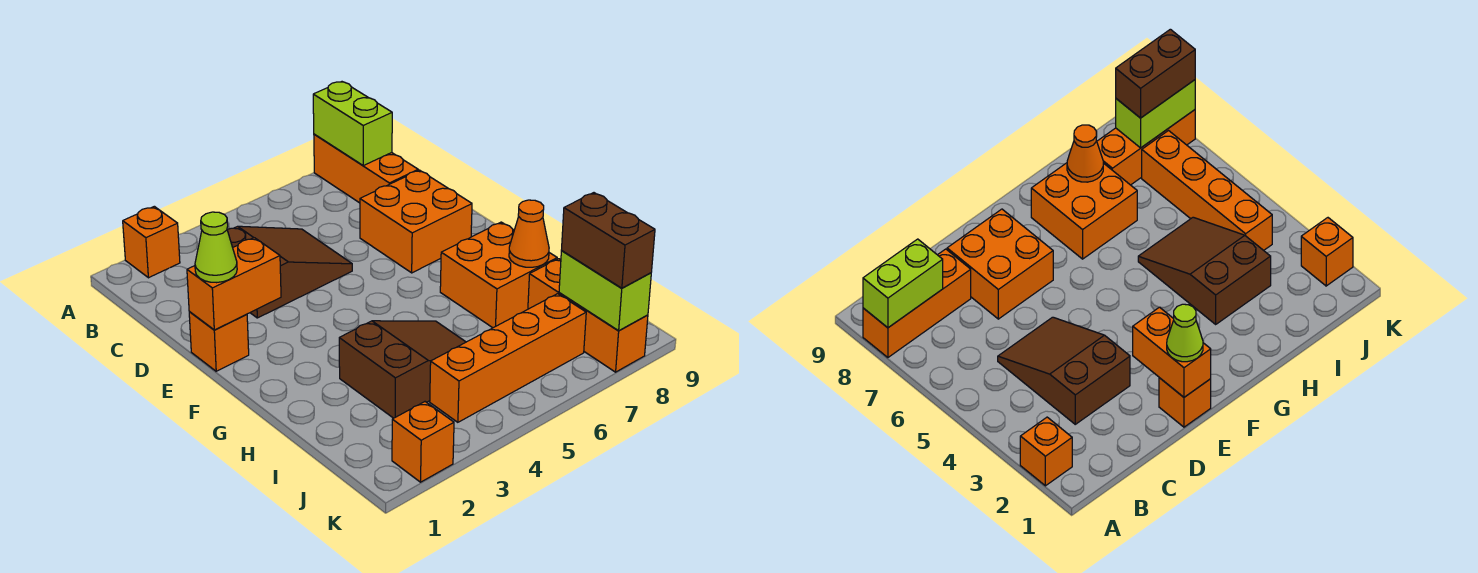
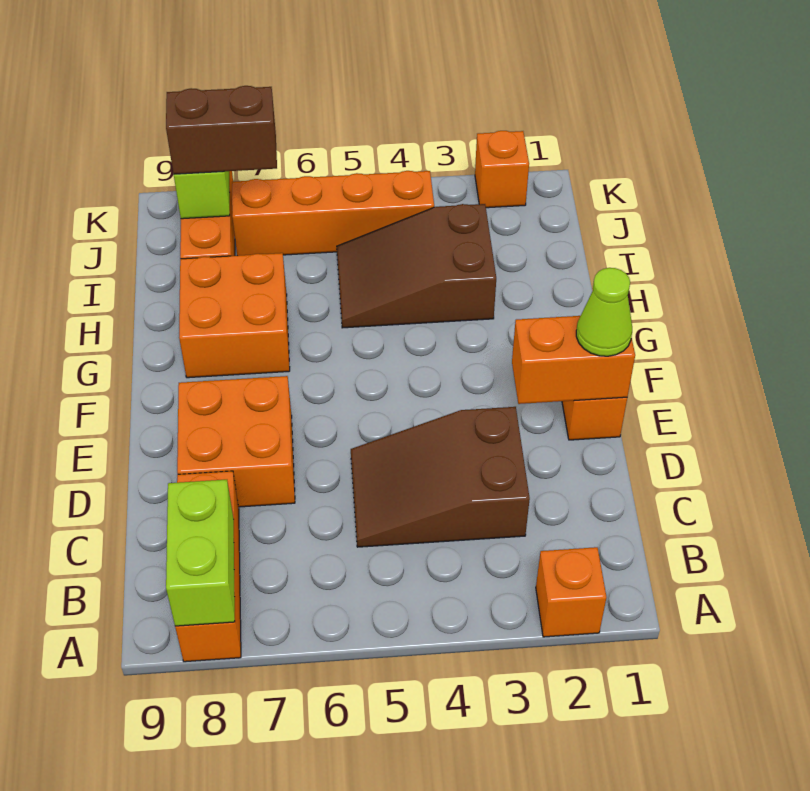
orange 1x1 cone [509,200,549,267] -> none
brown 1x2 brick [562,193,655,288] -> brown 1x2 brick turned to [166,86,277,174]

